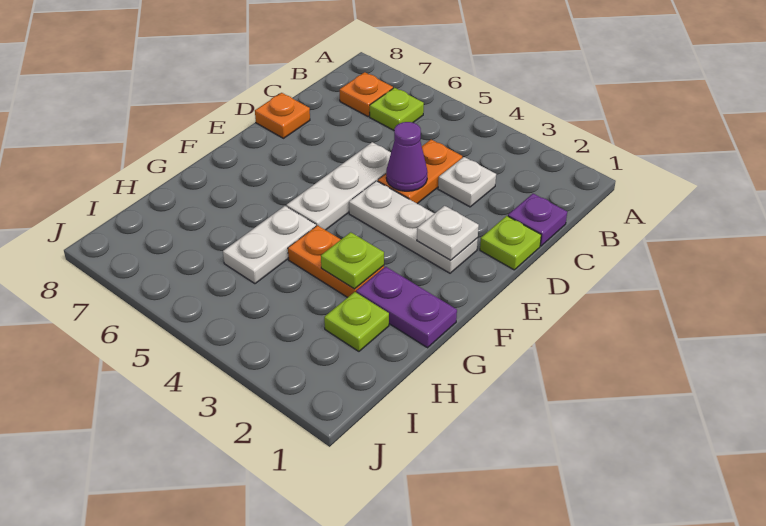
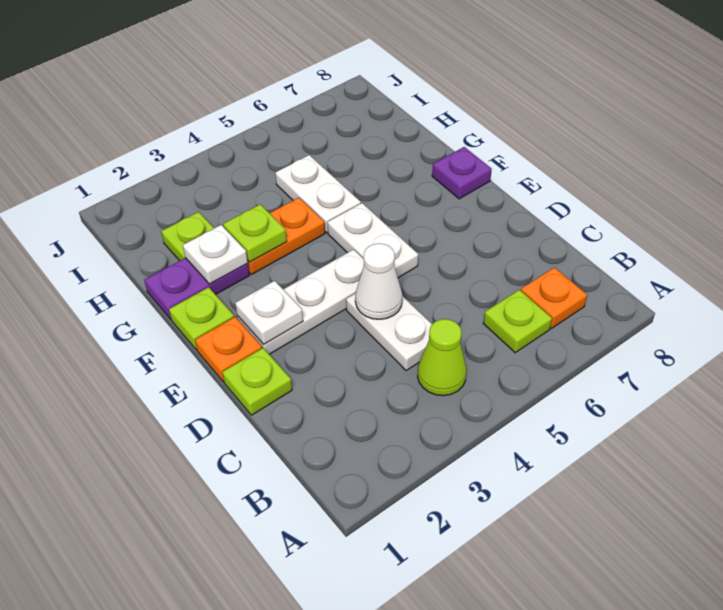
none -> lime 1x1 cone [418,319,467,396]
purple 1x1 plate [508,194,567,246] -> purple 1x1 plate moved to [432,147,492,199]
white 1x1 plate [438,157,496,207] -> white 1x1 plate moved to [183,225,248,284]
orange 1x2 plate [378,140,462,204] -> white 1x2 plate [346,293,432,371]
purple 1x1 cone [386,122,427,191] -> white 1x1 cone [355,243,402,319]
white 1x3 plate [287,142,391,230] -> white 1x2 plate [327,203,418,278]
orange 1x1 plate [255,93,310,138] -> orange 1x1 plate moved to [195,317,262,382]
none -> lime 1x1 plate [169,287,234,350]

